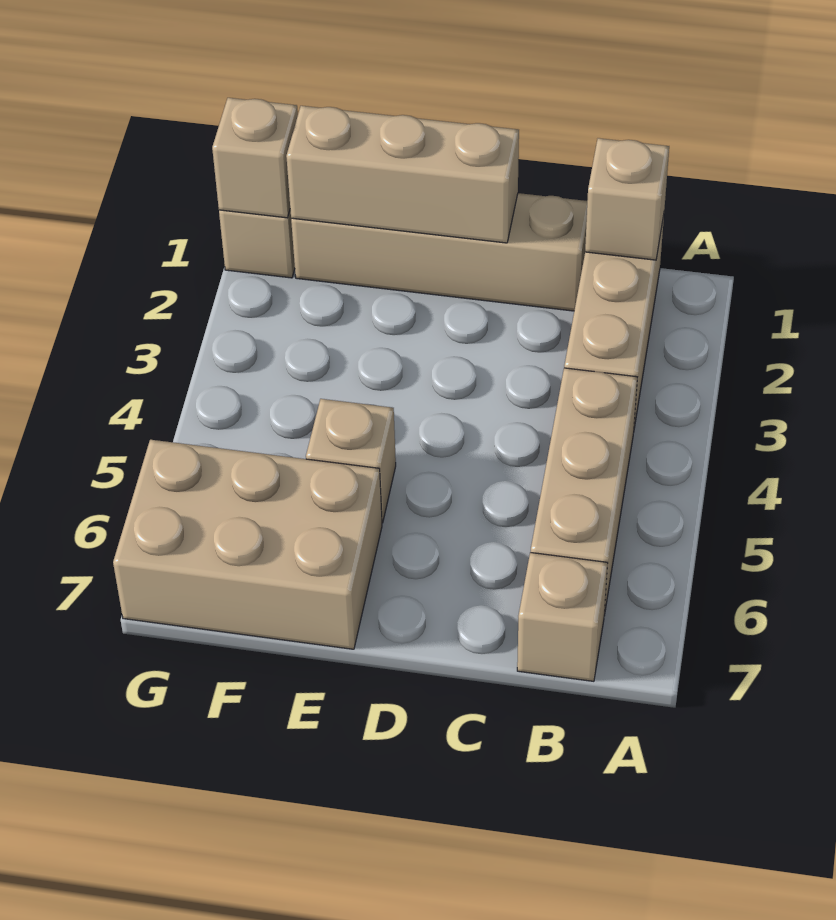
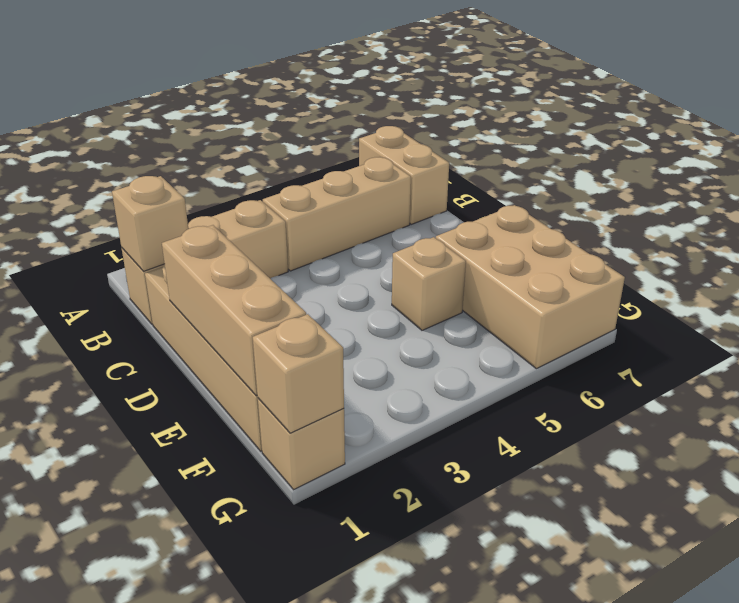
tan 1x1 brick [517,552,608,681] -> tan 1x2 brick [359,126,449,224]

